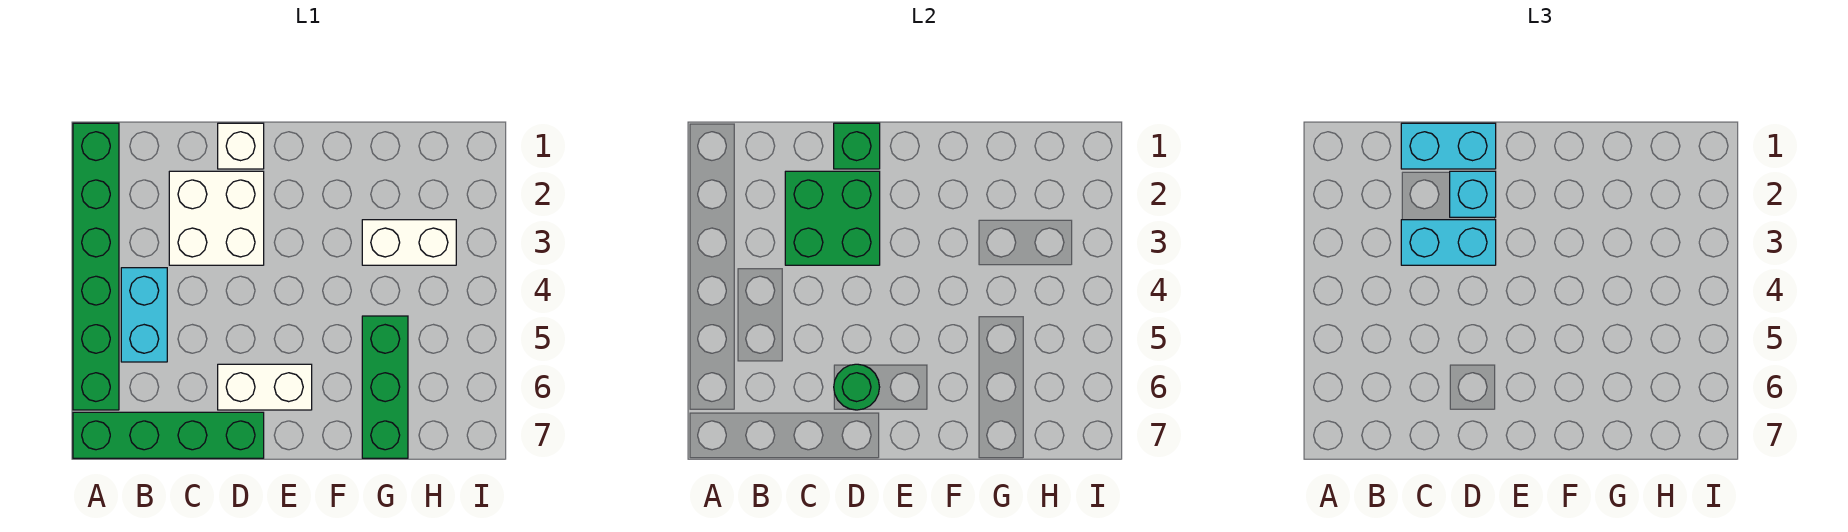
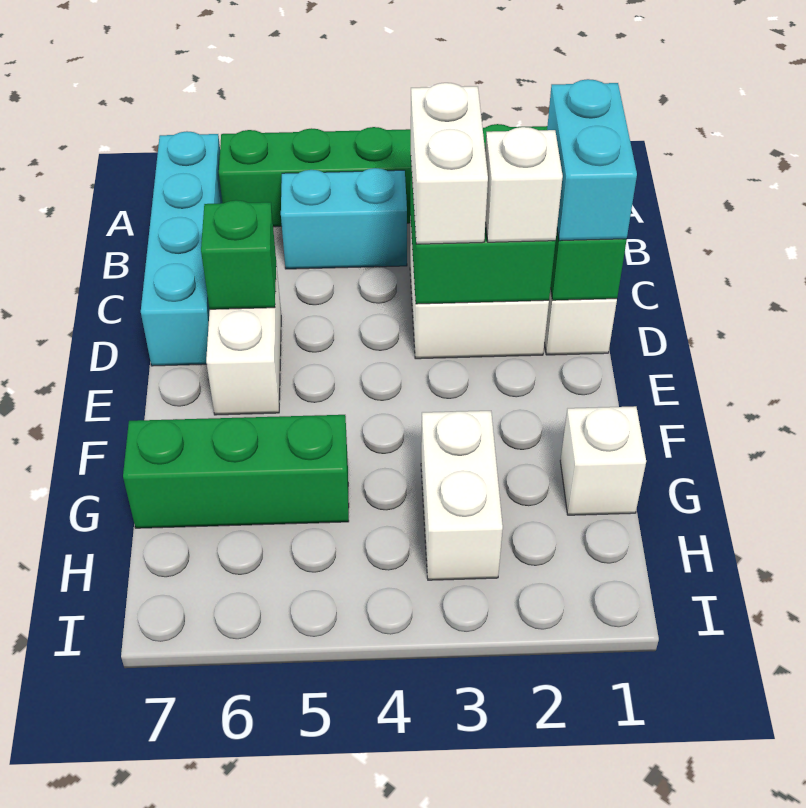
green 1x4 brick [73,412,264,458] -> cyan 1x4 brick [141,131,222,366]
cyan 1x2 brick [1401,220,1496,265] -> white 1x2 brick [411,83,488,244]
cyan 1x1 brick [1450,171,1496,217] -> white 1x1 brick [485,127,563,242]
green 1x1 round brick [834,364,880,410] -> green 1x1 brick [201,200,276,309]
none -> white 1x1 brick [560,406,646,515]

